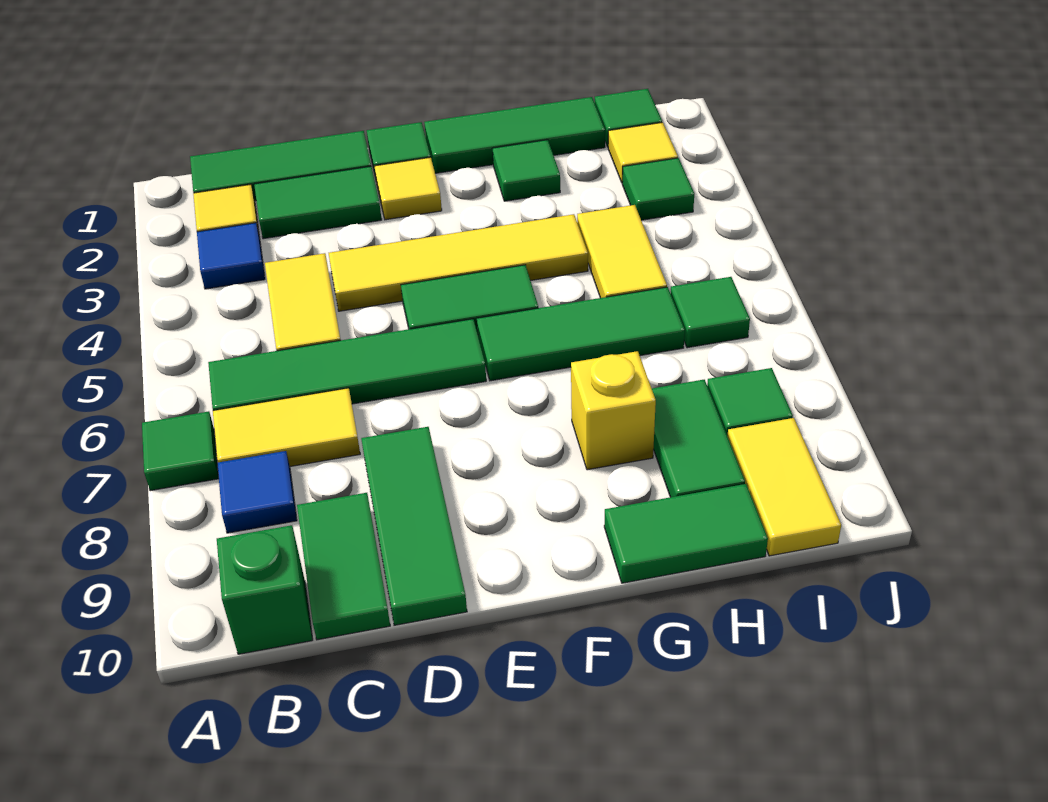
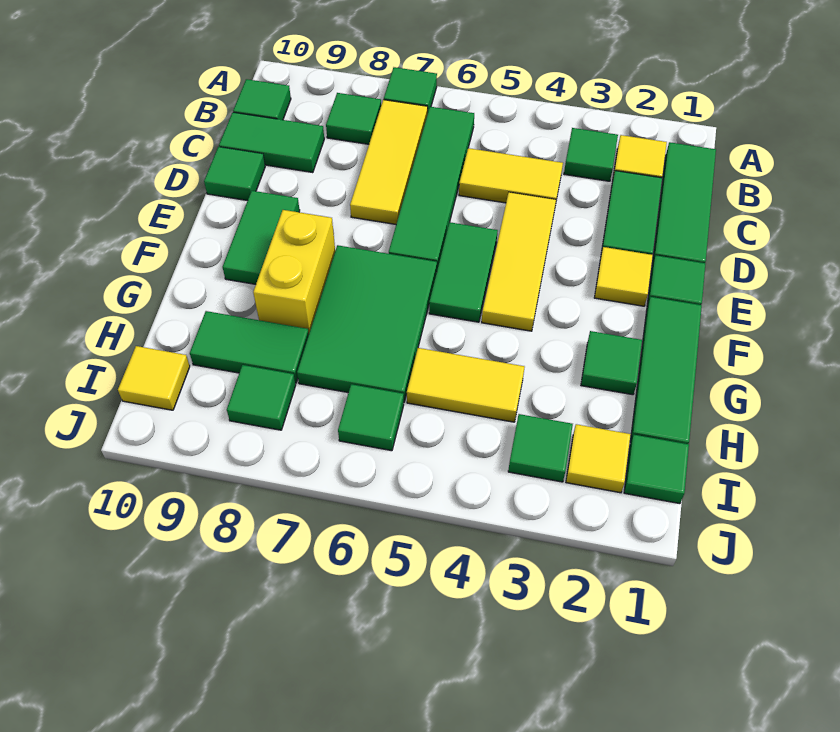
blue 1x1 tile [197,223,265,289] -> green 1x1 tile [564,128,618,181]
yellow 1x2 tile [213,388,360,466] -> yellow 1x3 tile [350,100,428,224]
blue 1x1 tile [217,451,297,533] -> green 1x1 tile [326,93,381,144]
green 1x1 brick [217,525,313,654] -> green 1x1 tile [233,79,291,120]
yellow 1x4 tile [329,214,588,311] -> yellow 1x3 tile [482,192,556,331]
green 1x3 tile [361,427,467,625] -> green 1x1 tile [204,147,265,201]
green 1x3 tile [477,287,685,381] -> green 2x3 tile [297,245,437,402]
yellow 1x1 brick [571,351,656,470] -> yellow 1x2 brick [253,210,335,333]
green 1x2 tile [604,484,768,583] -> green 1x2 tile moved to [223,191,300,284]
yellow 1x2 tile [727,418,841,556] -> yellow 1x1 tile [118,346,190,410]

